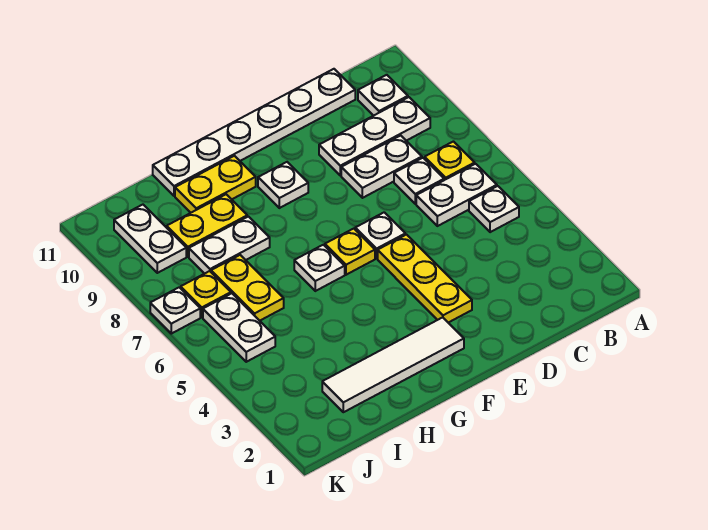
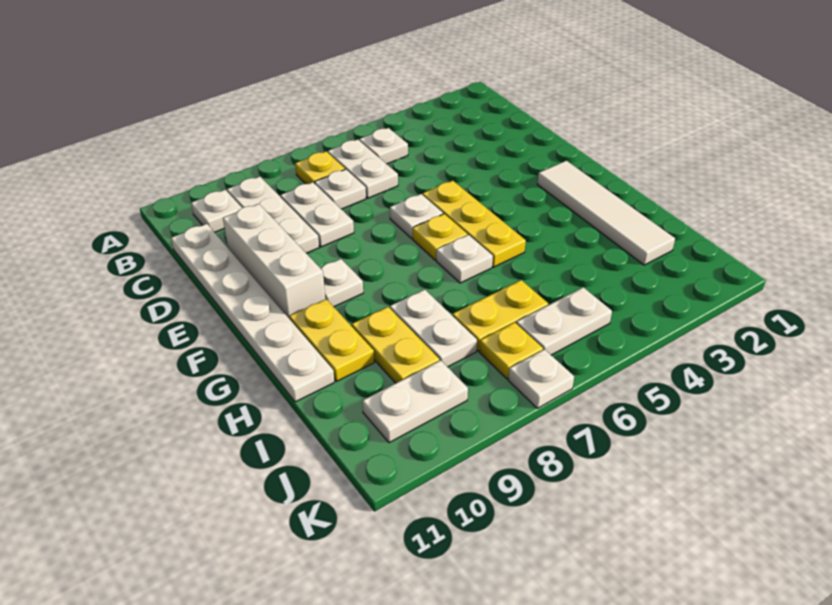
none -> white 1x3 brick [223,204,325,319]
yellow 1x3 plate [378,235,472,323] -> yellow 1x3 plate turned to [423,181,526,267]

